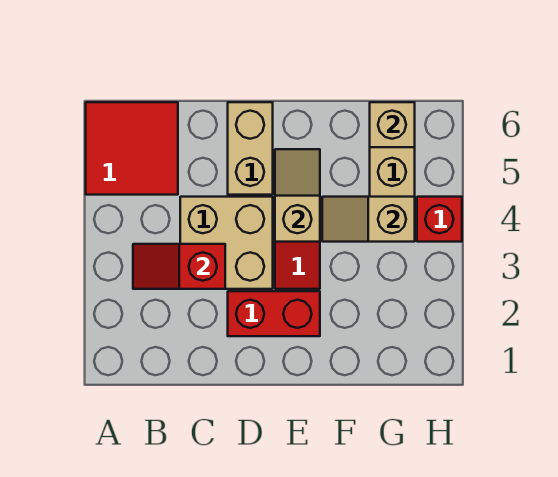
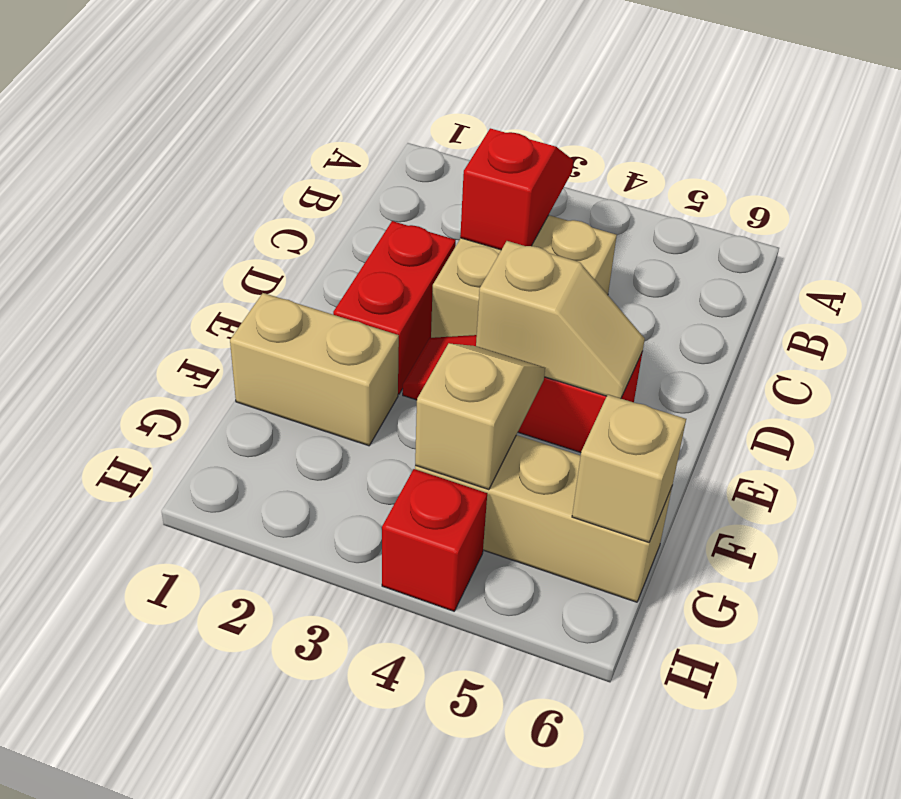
red 2x2 tile [86,102,178,195] -> none
tan 1x2 brick [228,102,273,195] -> tan 1x2 brick moved to [230,293,399,446]

